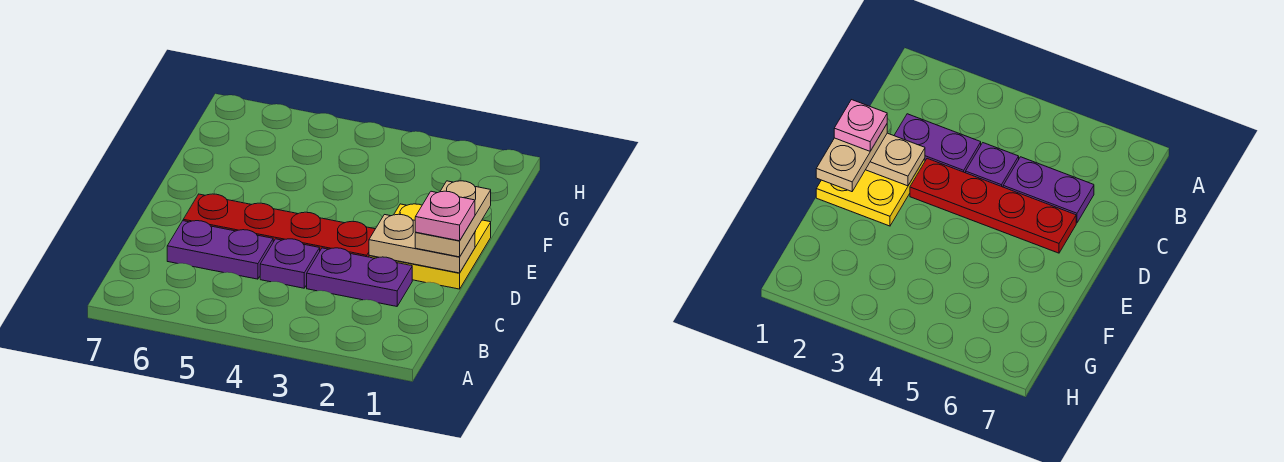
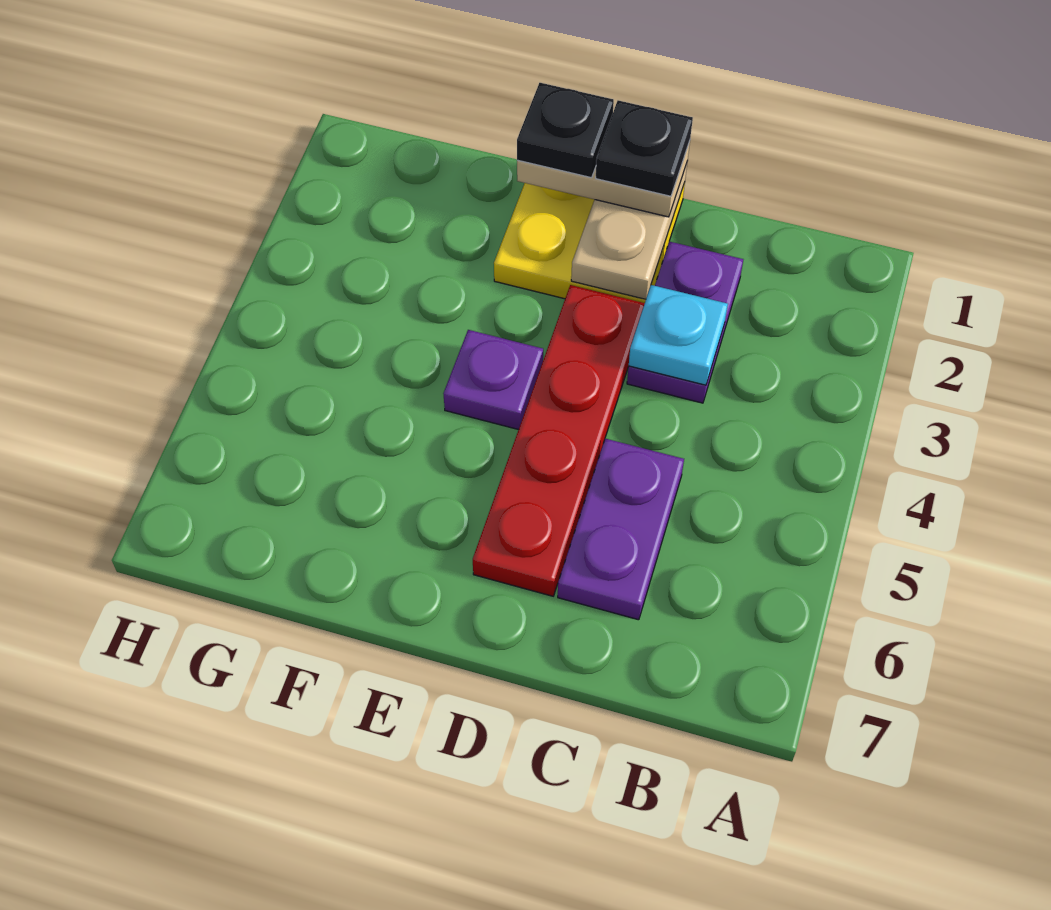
none -> cyan 1x1 plate [629,285,728,385]
purple 1x1 plate [260,239,320,288] -> purple 1x1 plate moved to [443,330,543,430]
pink 1x1 plate [415,191,475,241] -> black 1x1 plate [596,100,693,196]
none -> black 1x1 plate [517,83,614,178]

